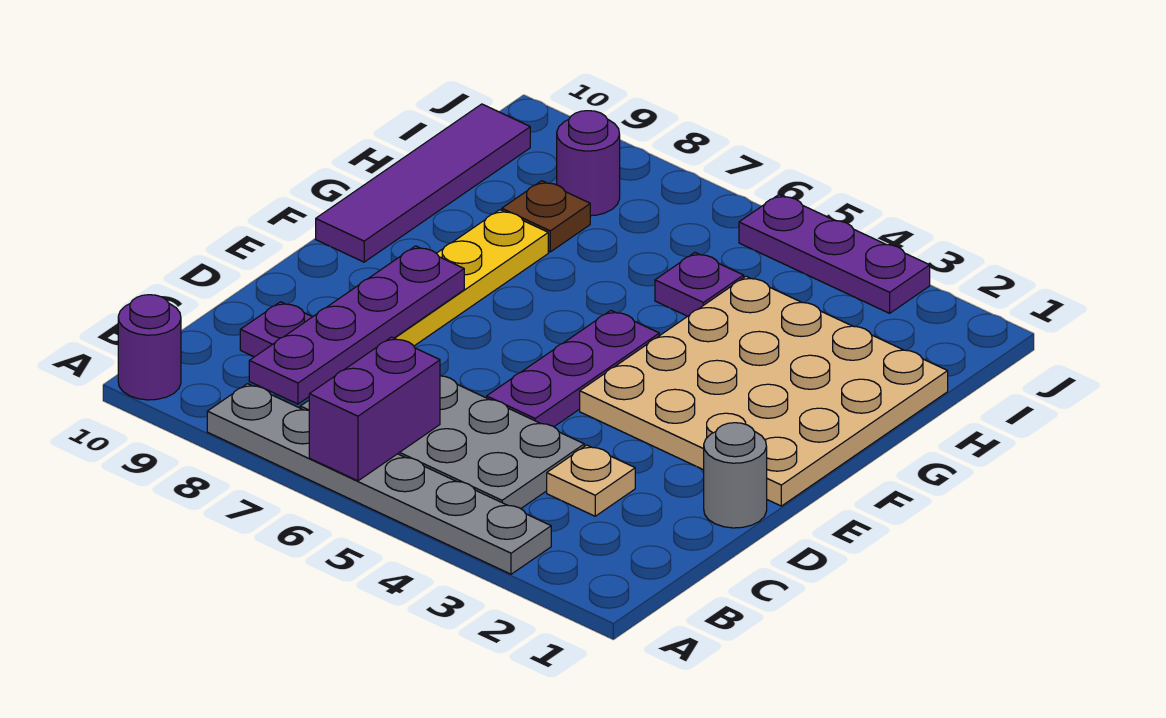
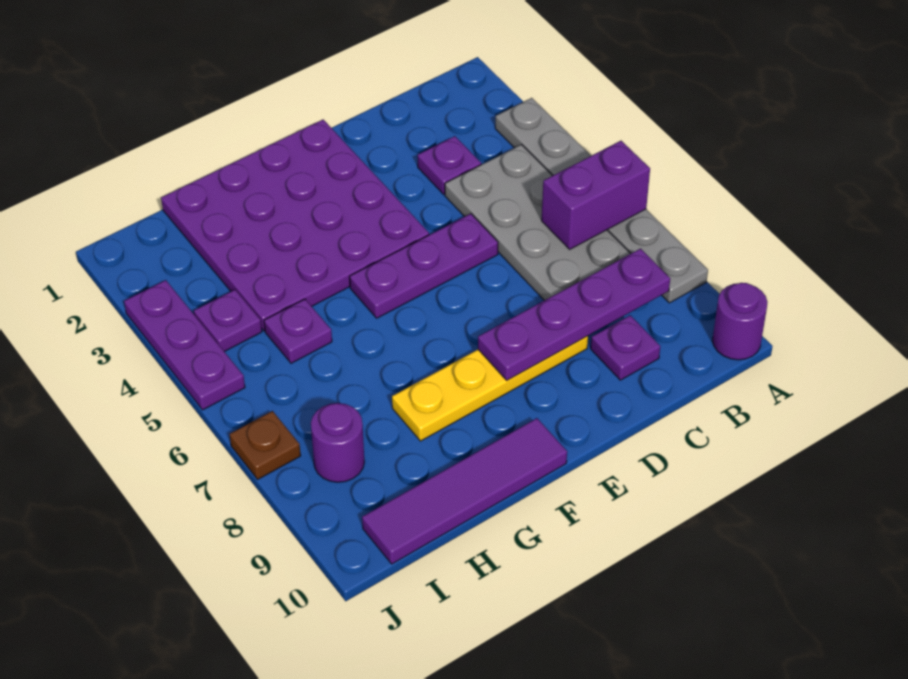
tan 1x1 plate [547,445,635,516] -> purple 1x1 plate [418,136,481,194]
grey 1x1 round brick [704,423,767,528] -> none
tan 4x4 plate [580,276,948,506] -> purple 4x4 plate [161,120,429,331]
brown 1x1 plate [502,181,590,252] -> brown 1x1 plate moved to [230,411,301,479]
none -> purple 1x1 plate [194,290,262,352]

